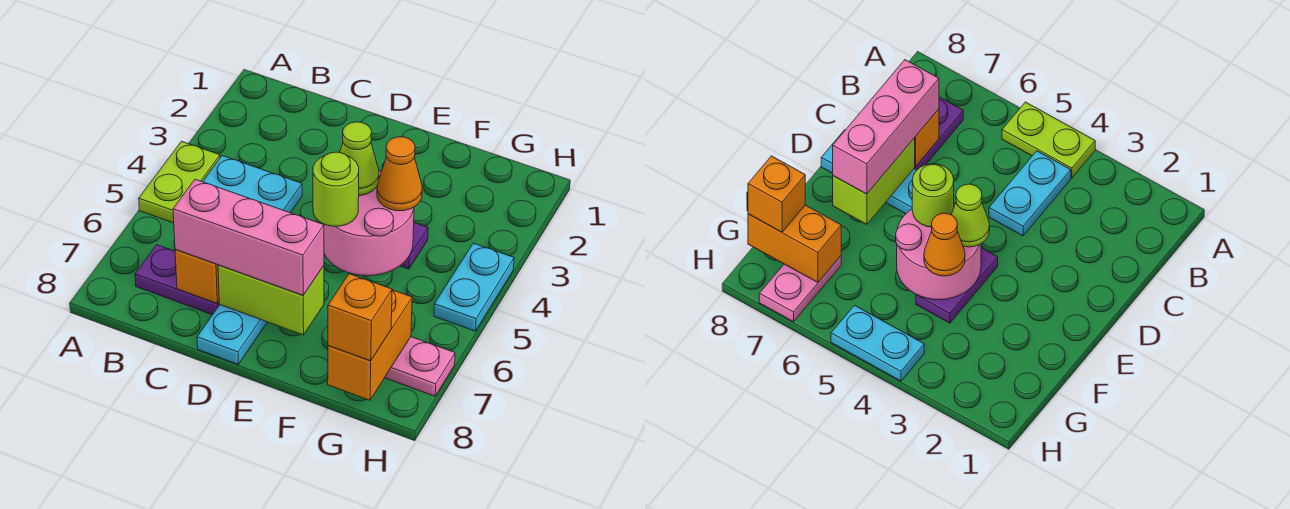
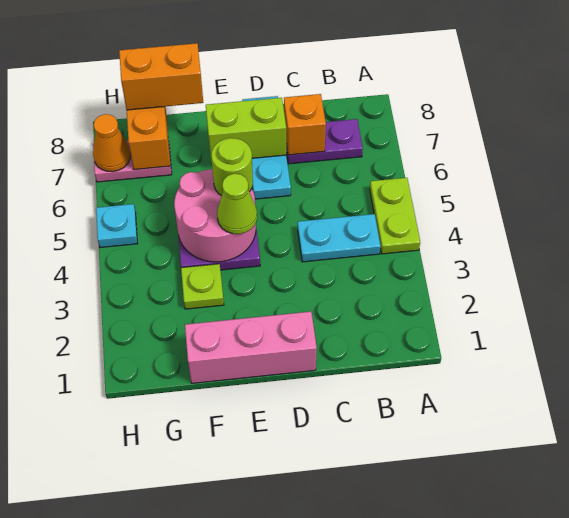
pink 1x3 brick [173,179,324,295] -> pink 1x3 brick moved to [185,312,317,383]
none -> lime 1x1 plate [181,264,224,309]
orange 1x1 cone [377,137,422,211] -> orange 1x1 cone moved to [93,114,131,172]
orange 1x1 brick [328,274,392,361] -> orange 1x2 brick [119,43,203,110]
cyan 1x2 plate [434,243,514,331] -> cyan 1x1 plate [96,204,138,248]

